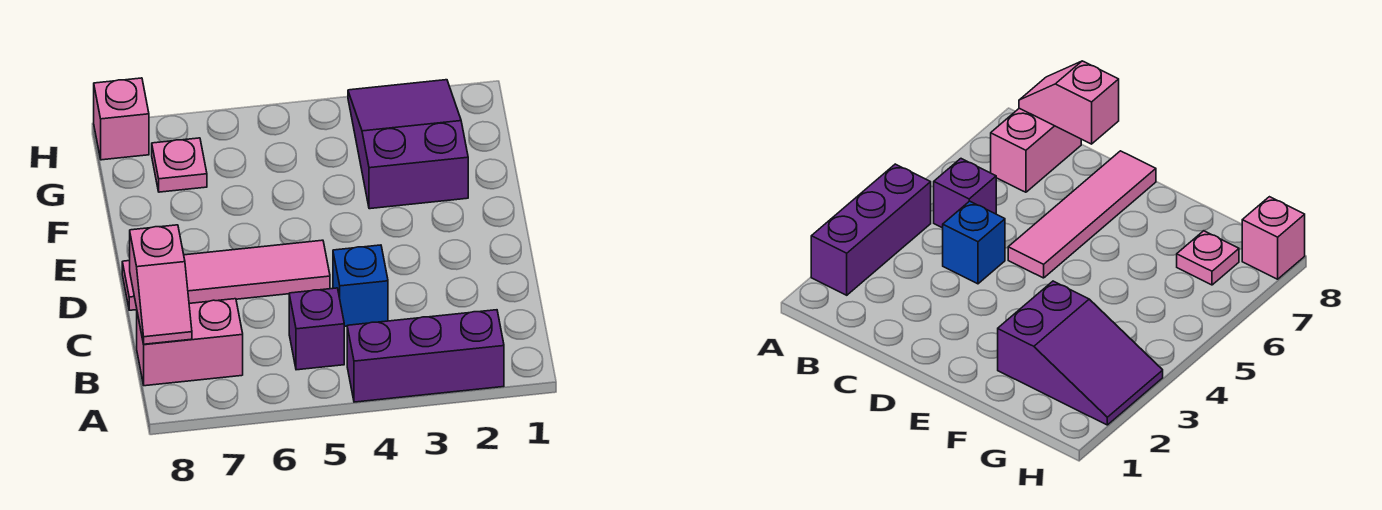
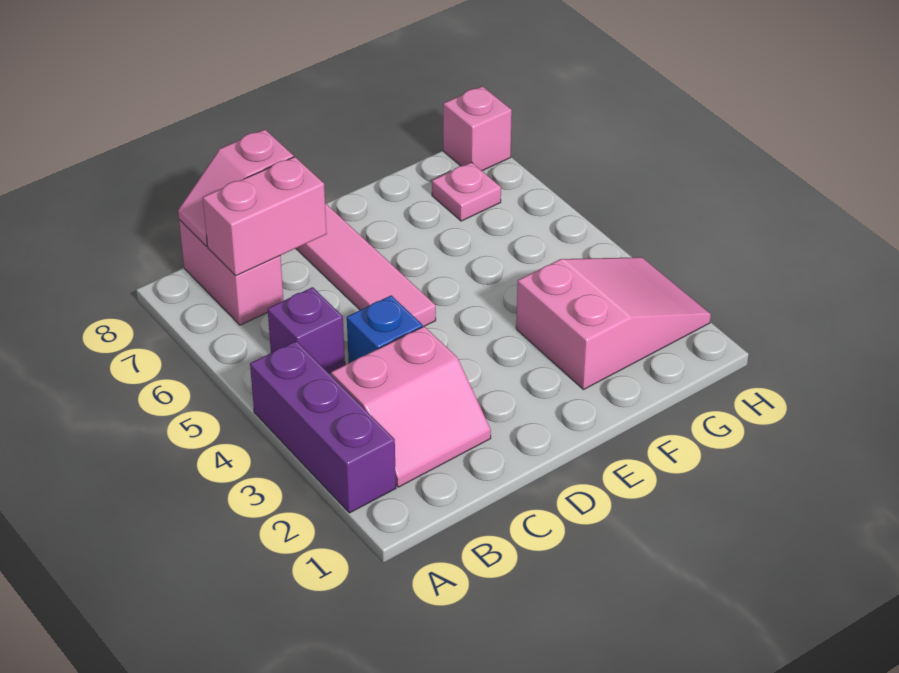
none -> pink 2x2 slope [331,326,491,487]
none -> pink 1x2 brick [203,157,327,276]
purple 2x3 slope [348,80,468,209] -> pink 2x3 slope [516,257,711,390]

